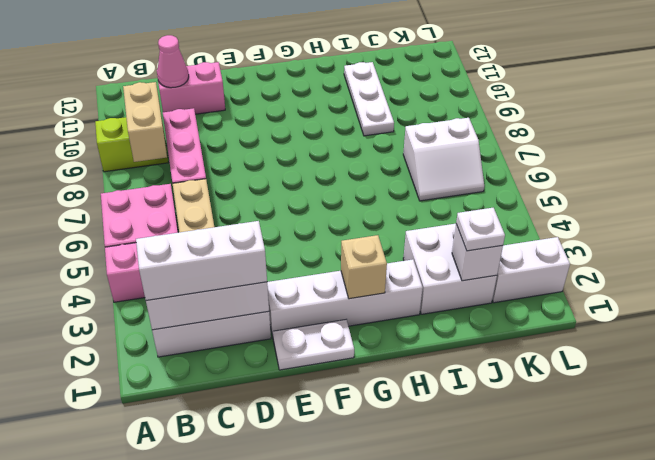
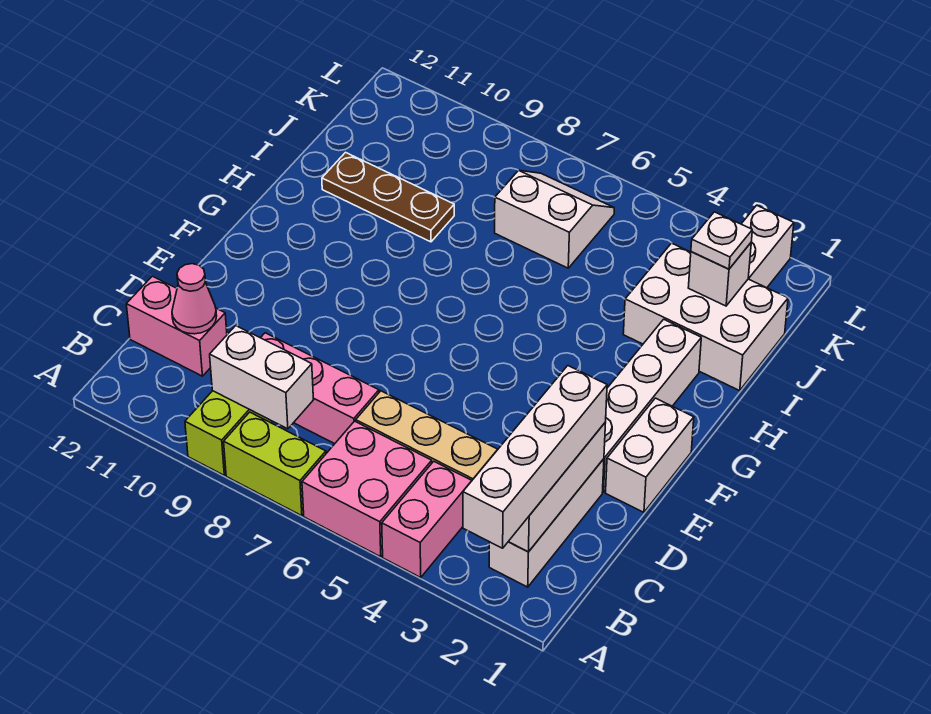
none -> lime 1x2 brick [224,412,326,516]
white 1x3 brick [136,221,267,301] -> white 1x4 brick [463,366,607,548]
tan 1x2 brick [123,82,167,162] -> white 1x2 brick [210,326,313,429]
pink 1x2 brick [157,62,225,114] -> pink 1x2 brick turned to [126,276,227,376]
white 1x2 plate [273,320,354,370] -> white 1x2 brick [606,398,694,512]
tan 1x1 brick [341,235,387,299] -> none
white 2x2 brick [403,224,497,314] -> white 2x3 brick [623,243,788,391]
white 1x3 plate [344,62,394,136] -> brown 1x3 plate [322,153,454,242]
white 2x2 slope [403,118,484,201] -> white 2x2 slope turned to [495,170,614,268]

